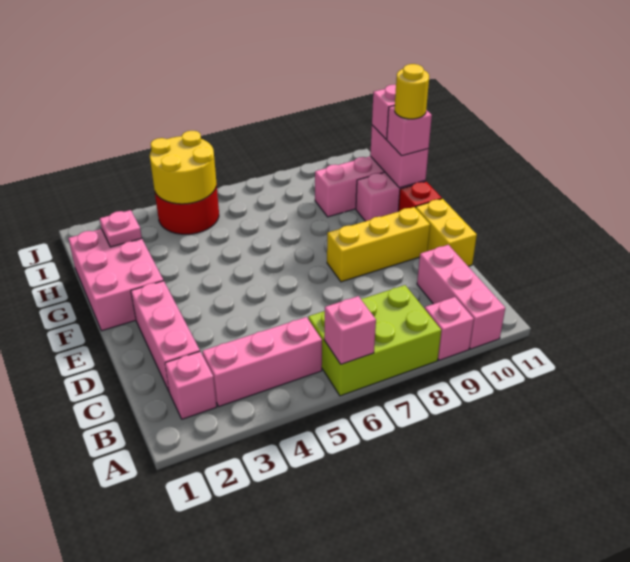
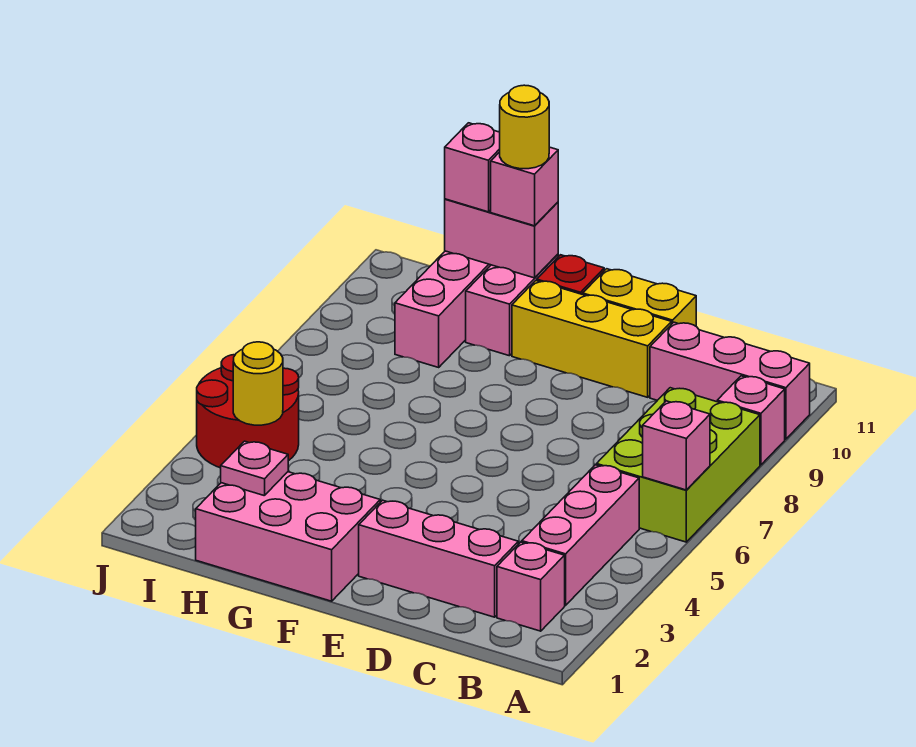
yellow 1x3 brick [327,207,430,282] -> yellow 1x3 brick turned to [512,281,672,397]
yellow 2x2 round brick [150,131,216,204] -> yellow 1x1 round brick [233,342,283,425]

